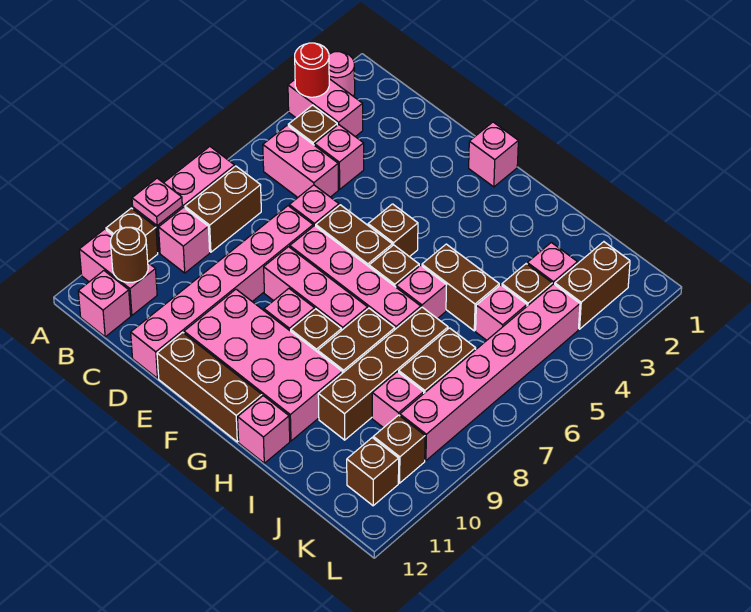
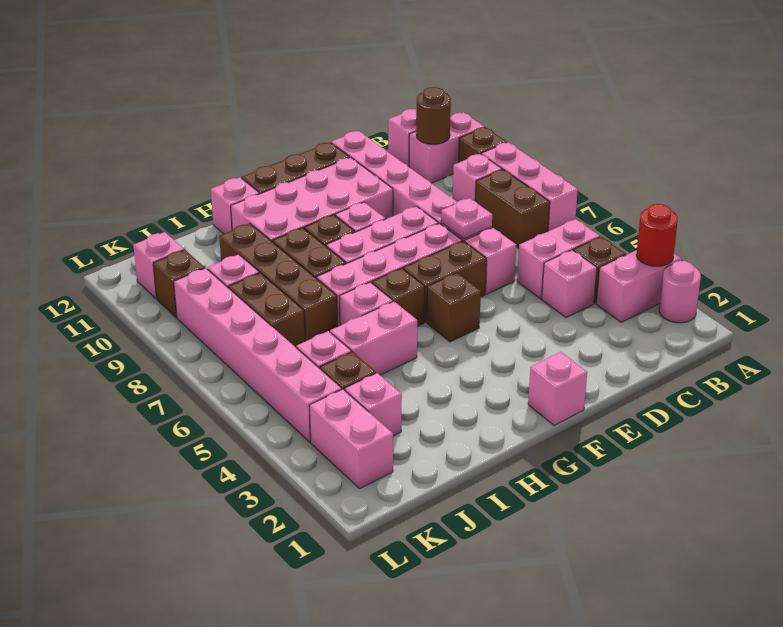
pink 1x1 plate [132,178,182,226] -> pink 1x1 plate moved to [441,198,492,239]
brown 1x2 brick [422,244,499,331] -> pink 1x2 brick [330,302,417,375]
brown 1x2 brick [555,242,630,329] -> pink 1x2 brick [309,389,393,488]
brown 1x1 brick [347,438,399,506] -> pink 1x1 brick [133,232,184,299]

